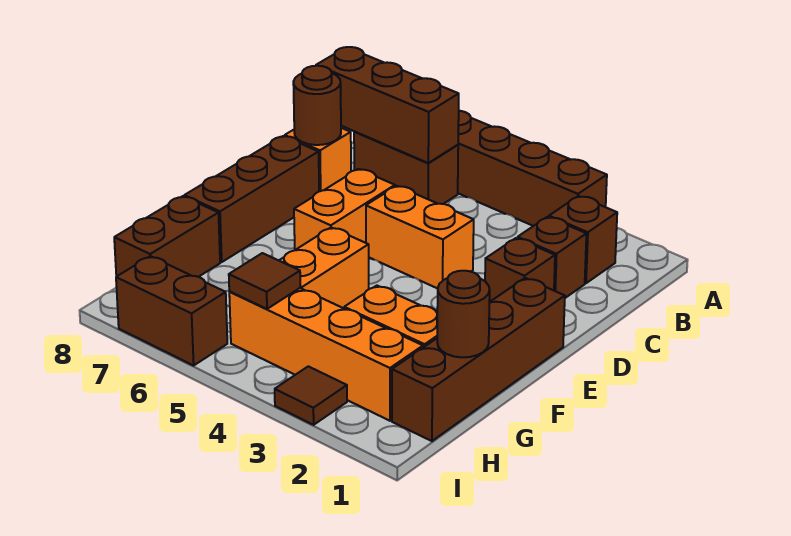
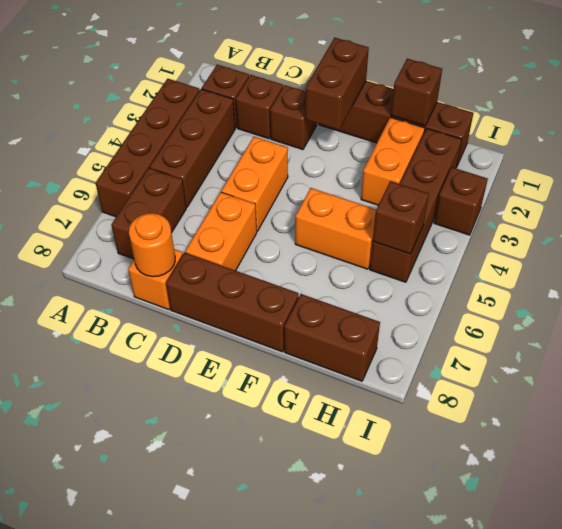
brown 1x3 brick [316,47,459,163] -> brown 1x3 brick moved to [150,89,235,207]
brown 1x1 round brick [293,66,341,145] -> orange 1x1 round brick [129,213,175,277]
orange 1x2 brick [294,169,395,250] -> orange 1x2 brick turned to [185,192,257,271]
brown 1x1 round brick [437,271,490,357] -> brown 1x1 brick [391,59,442,126]
orange 1x4 brick [229,288,423,421] -> brown 1x4 brick [370,129,462,282]
brown 1x1 tile [229,253,300,309] -> brown 1x1 brick [373,181,429,254]
brown 1x1 tile [275,366,347,425] -> brown 1x1 brick [434,167,488,235]
brown 1x2 brick [116,256,227,366] -> brown 1x2 brick moved to [305,38,369,130]

